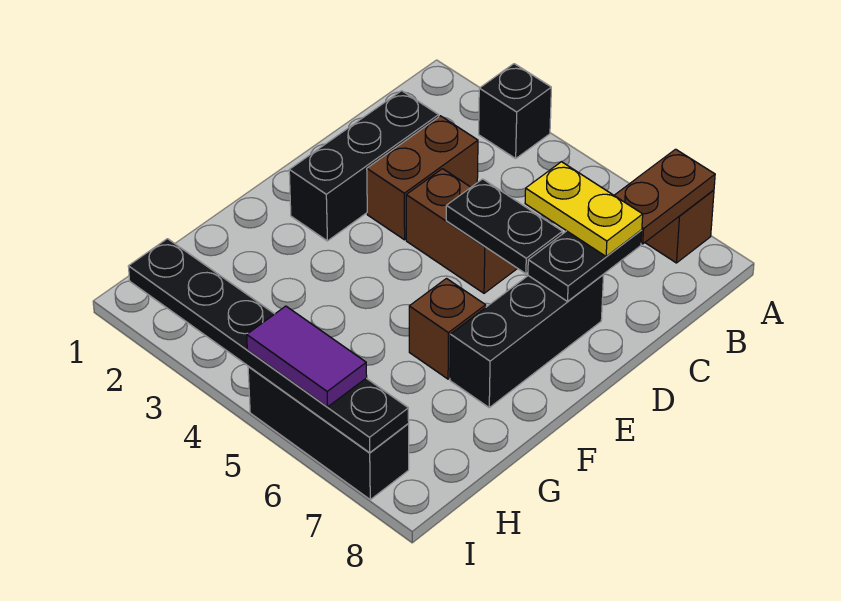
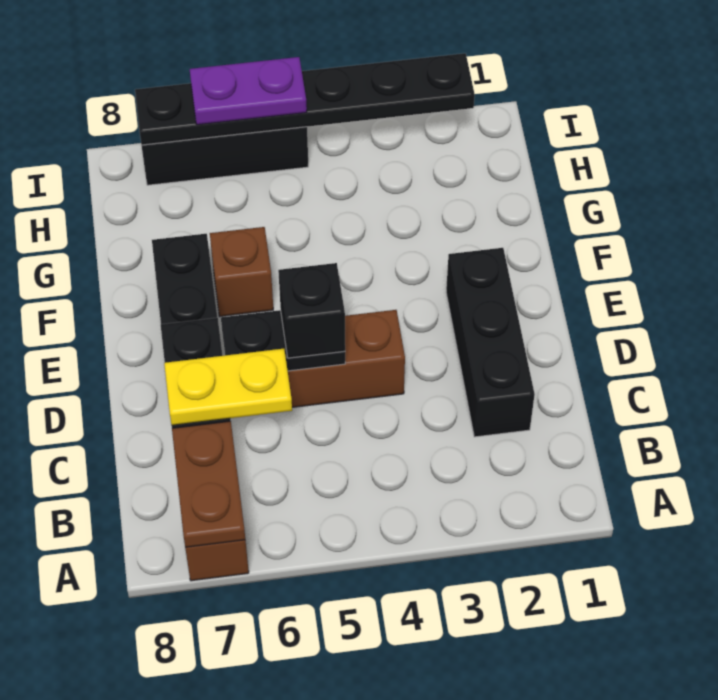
black 1x1 brick [479,64,551,158] -> black 1x1 brick moved to [278,263,345,358]
brown 1x2 brick [367,116,478,240] -> none
purple 1x2 tile [247,306,367,407] -> purple 1x2 plate [190,57,307,125]

